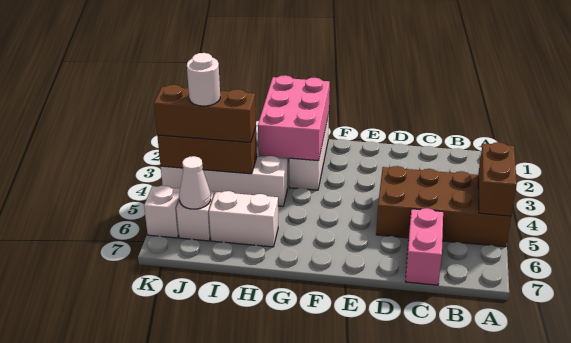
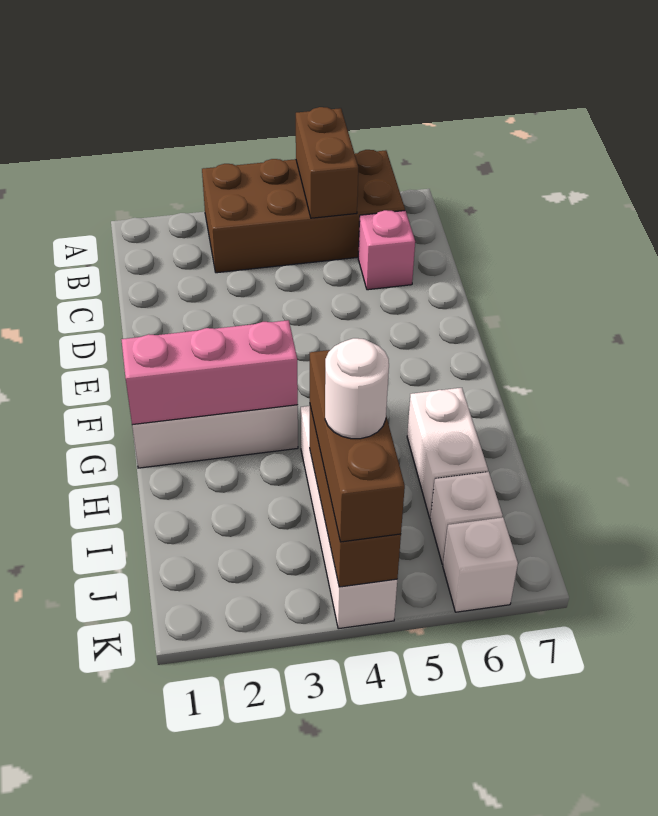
brown 2x4 brick [376,166,511,247] -> brown 2x4 brick turned to [202,150,405,273]
brown 1x2 brick [478,142,517,216] -> brown 1x2 brick turned to [296,107,358,218]
pink 1x2 brick [405,208,443,285] -> pink 1x1 brick [358,210,415,290]
pink 2x3 brick [258,75,330,161] -> pink 1x3 brick [121,320,298,425]
white 1x1 cone [179,156,211,209] -> none

